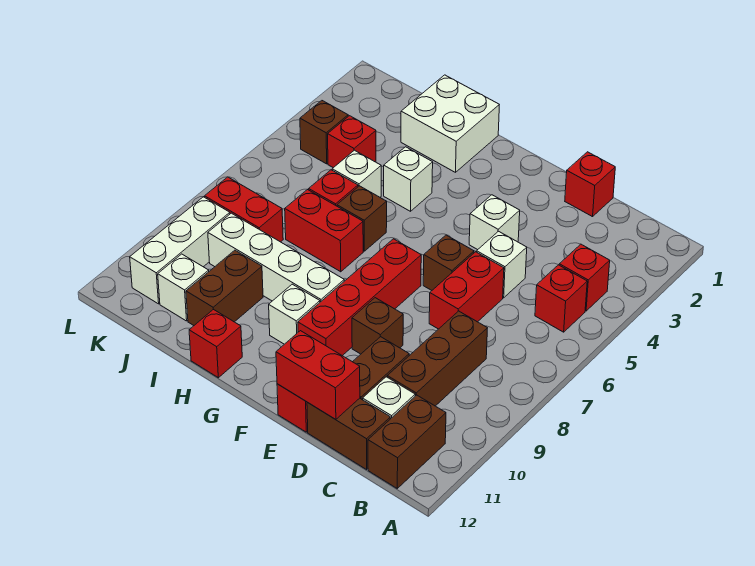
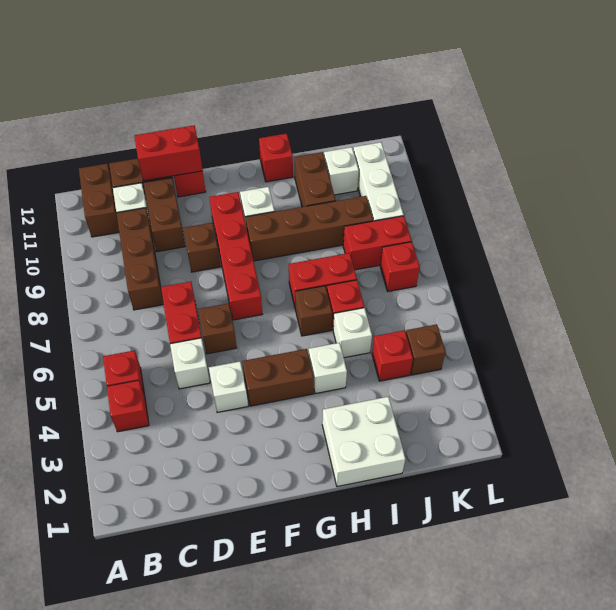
red 1x1 brick [565,152,615,217] -> red 1x1 brick moved to [380,242,420,291]
none -> brown 1x2 brick [242,349,314,406]
white 1x4 brick [208,213,344,302] -> brown 1x4 brick [245,196,373,261]

